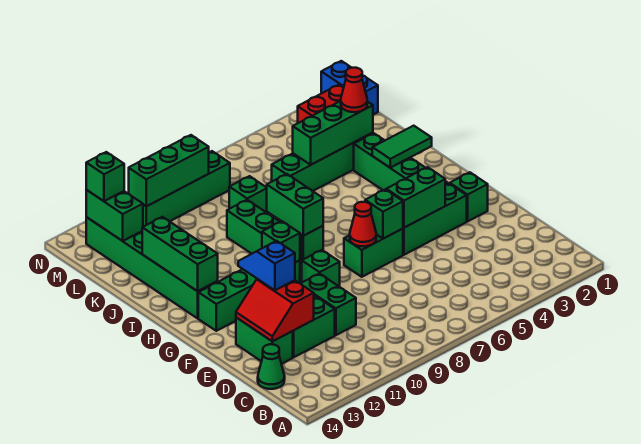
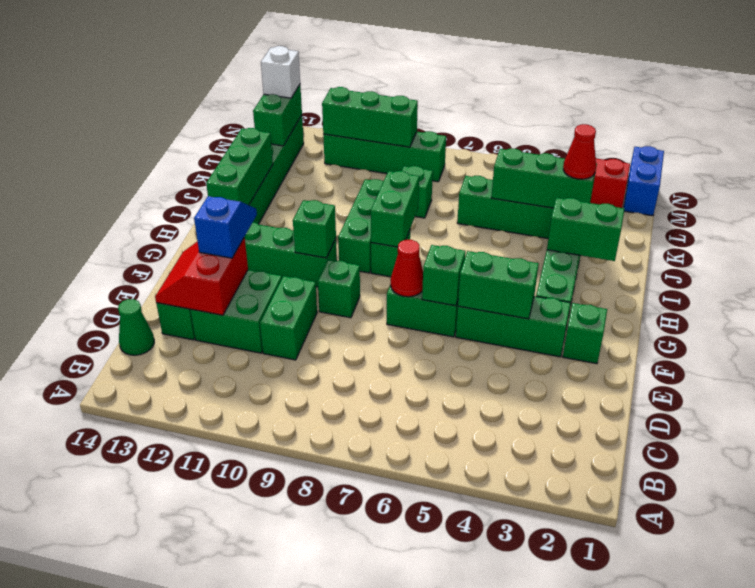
green 1x2 tile [372,126,432,168] -> green 1x2 brick [547,198,624,261]
green 1x1 brick [86,152,124,201] -> white 1x1 brick [261,46,300,98]

